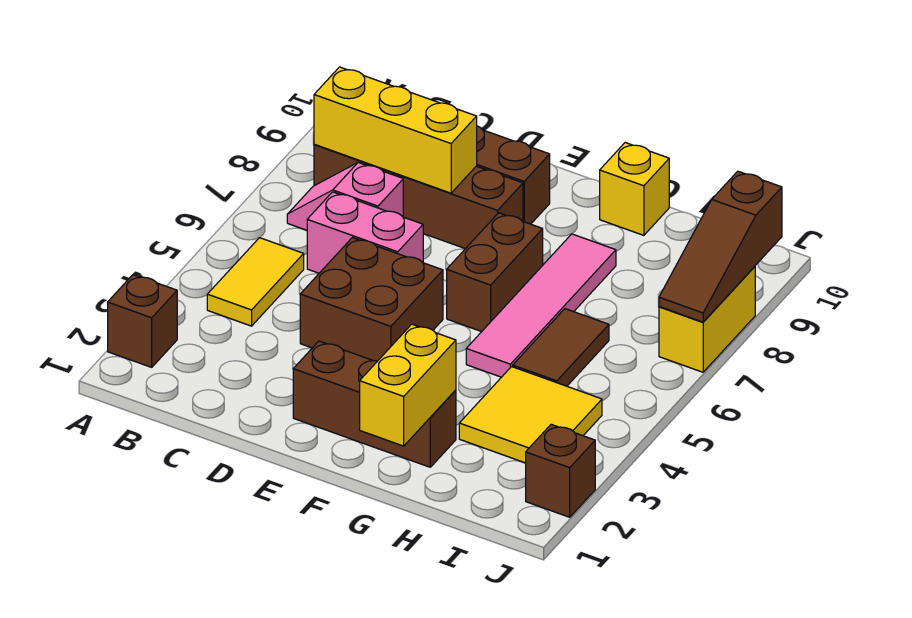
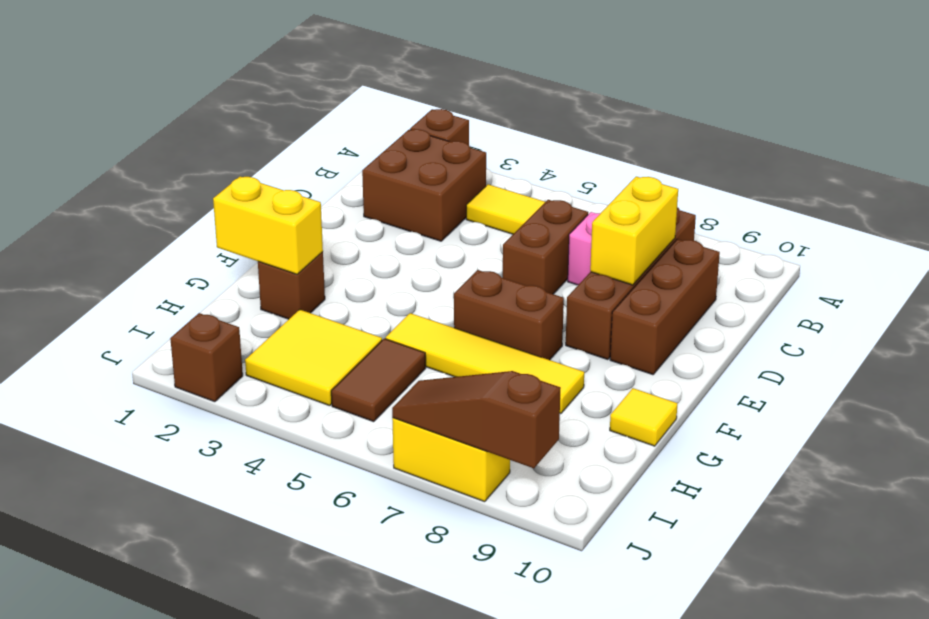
yellow 1x3 brick [314,67,477,193] -> yellow 1x2 brick [590,177,678,285]
pink 1x2 brick [307,192,423,273] -> brown 1x2 brick [503,200,588,294]
brown 2x2 brick [300,238,443,361] -> brown 2x2 brick moved to [362,129,486,241]
brown 1x3 brick [293,341,456,467] -> brown 1x1 brick [258,252,325,319]
pink 1x4 tile [466,234,616,377] -> yellow 1x4 tile [385,313,584,414]
yellow 1x1 brick [600,143,669,235] -> yellow 1x1 tile [610,388,677,446]
brown 1x2 tile [513,309,609,386] -> brown 1x2 tile turned to [331,339,426,422]

